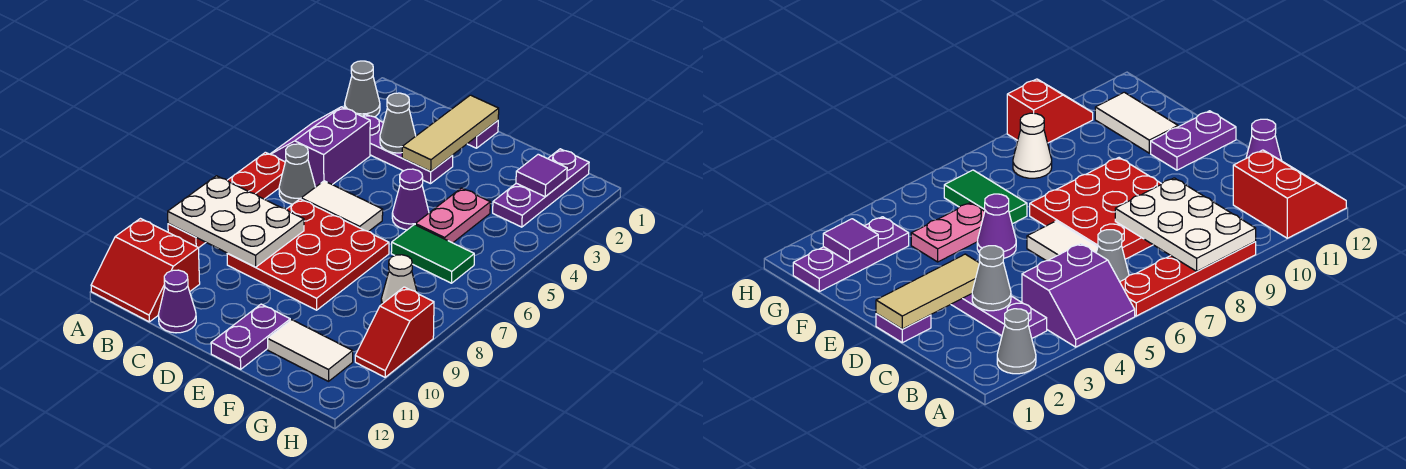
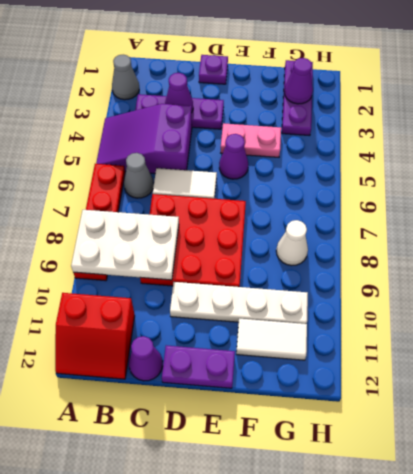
purple 2x2 slope [271,107,370,187] -> purple 2x3 slope [96,104,192,174]
grey 1x1 cone [380,93,416,153] -> purple 1x1 cone [165,73,193,113]
tan 1x3 tile [402,95,499,172] -> none
none -> white 1x4 plate [170,282,308,324]
purple 1x2 plate [211,304,290,369] -> purple 1x2 plate turned to [162,345,235,388]
pink 1x2 plate [415,188,490,243] -> pink 1x2 plate turned to [221,123,281,157]
green 1x2 tile [391,225,474,283] -> none
purple 1x1 tile [516,154,567,197] -> purple 1x1 cone [284,58,313,104]
red 1x2 slope [355,287,434,377] -> none

